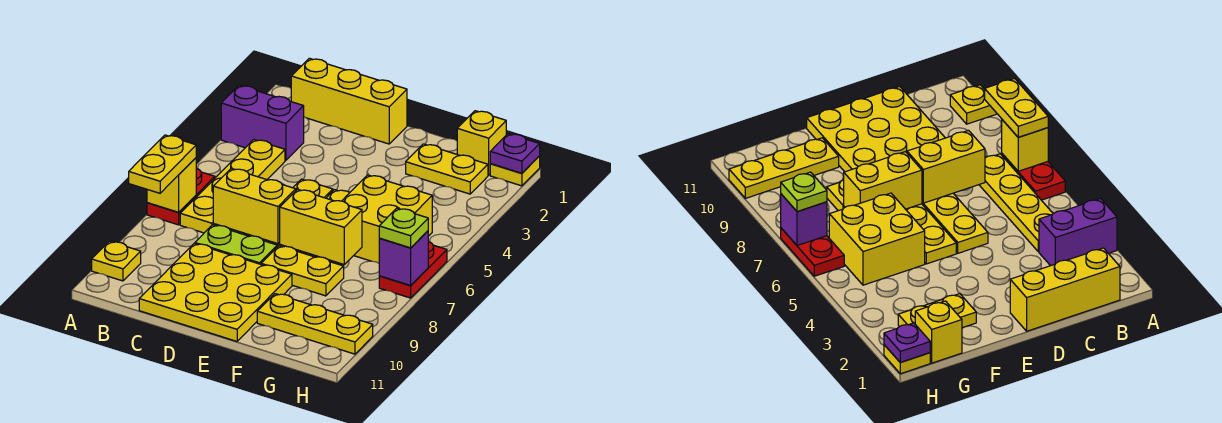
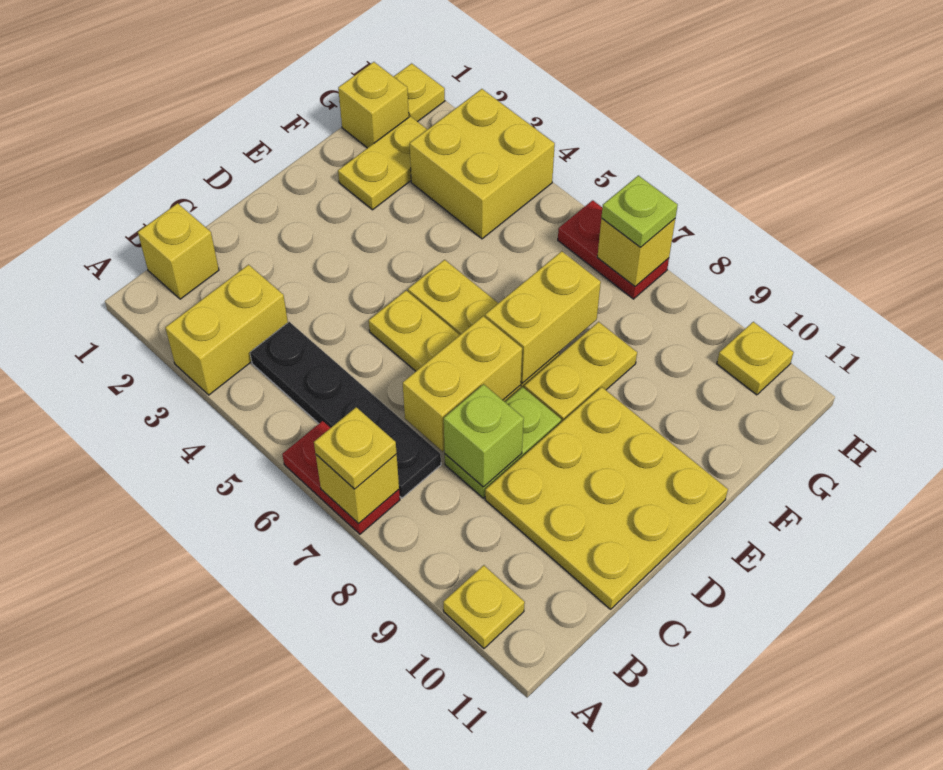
purple 1x2 brick [221,85,304,161] -> yellow 1x2 brick [165,265,288,395]
yellow 1x2 plate [129,135,196,193] -> yellow 1x1 plate [314,407,397,489]
yellow 1x3 brick [291,58,407,144] -> yellow 1x1 brick [138,203,219,299]
yellow 1x4 plate [180,140,285,233] -> black 1x4 plate [250,322,441,498]
none -> lime 1x1 brick [444,384,524,487]
yellow 2x2 brick [342,175,432,263] -> yellow 2x2 brick moved to [410,89,555,239]
yellow 1x3 plate [257,294,373,354] -> yellow 1x1 plate [717,322,794,395]
purple 1x1 plate [490,134,540,173] -> none
purple 1x1 brick [379,231,428,285] -> yellow 1x1 brick [597,219,675,286]

